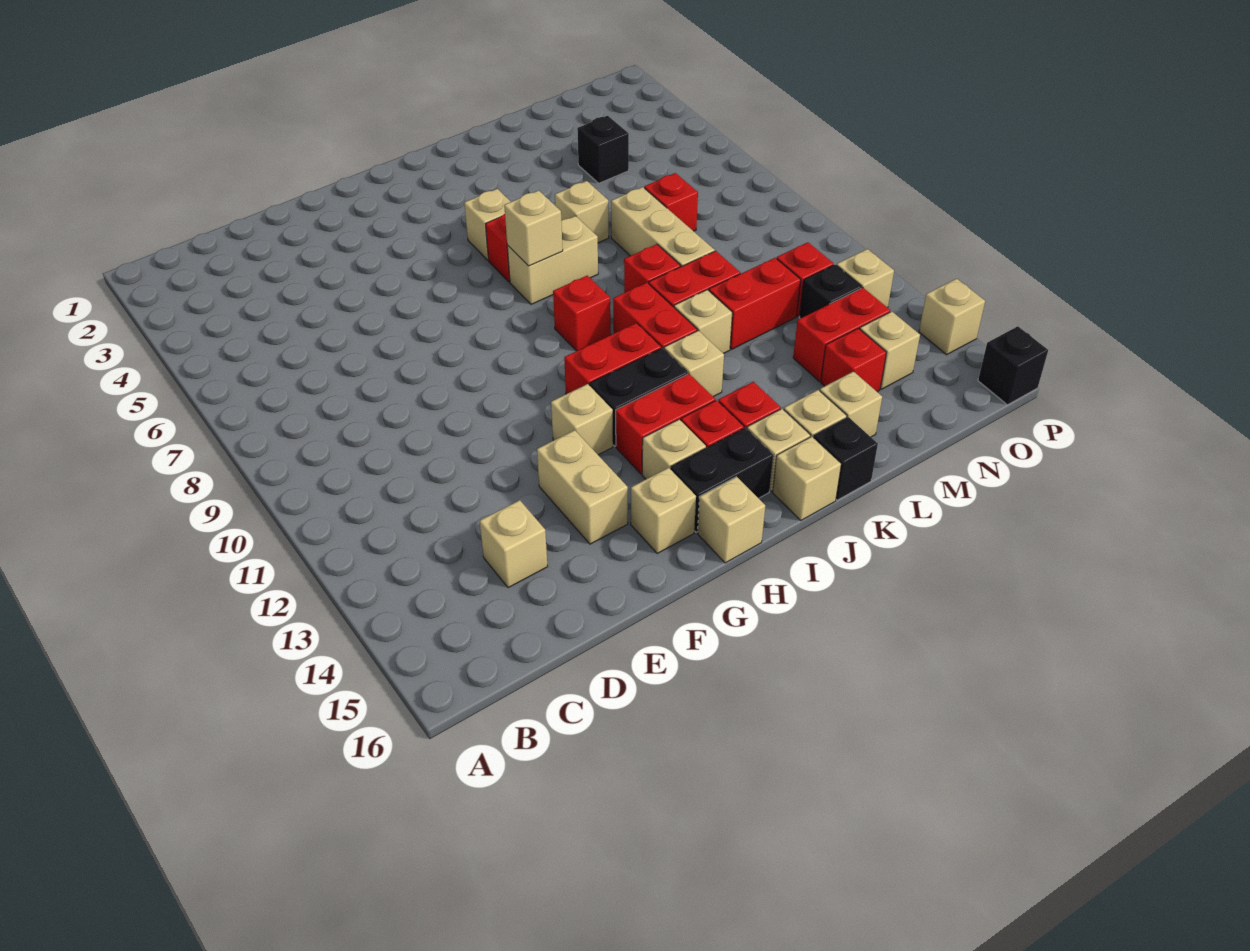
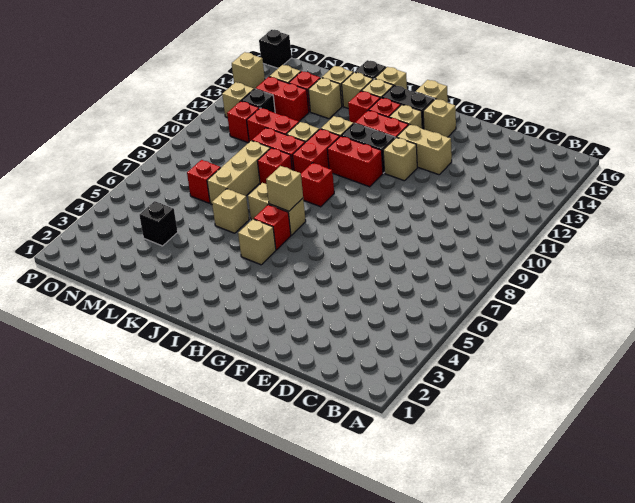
tan 1x1 brick [480,500,548,588] -> tan 1x1 brick moved to [308,78,342,119]
tan 1x2 brick [537,430,628,544] -> tan 1x2 brick turned to [397,124,452,175]

